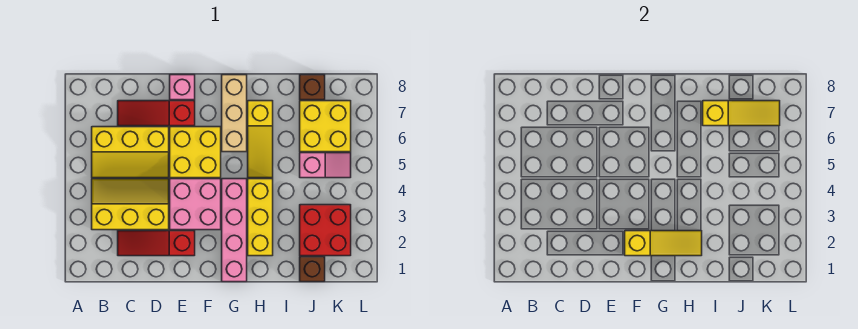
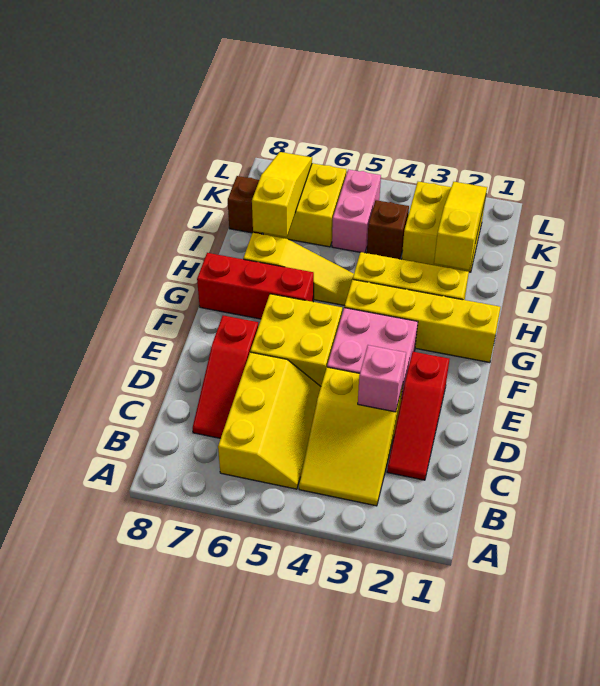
yellow 2x3 slope [92,179,169,230] -> yellow 2x3 slope turned to [299,367,403,506]
pink 1x1 brick [170,75,195,100] -> pink 1x1 brick moved to [358,345,406,412]
yellow 1x3 slope [625,231,702,256] -> yellow 1x3 slope moved to [434,182,487,270]
pink 1x4 brick [222,179,247,282] -> yellow 1x4 brick [344,279,501,363]
tan 1x3 brick [222,75,247,152] -> red 1x3 brick [197,253,314,319]
brown 1x1 brick [300,257,325,282] -> brown 1x1 brick moved to [367,200,409,259]
red 2x2 brick [300,205,351,256] -> yellow 2x2 brick [402,182,486,272]
pink 1x2 slope [300,153,351,178] -> pink 1x2 brick [332,169,381,253]

